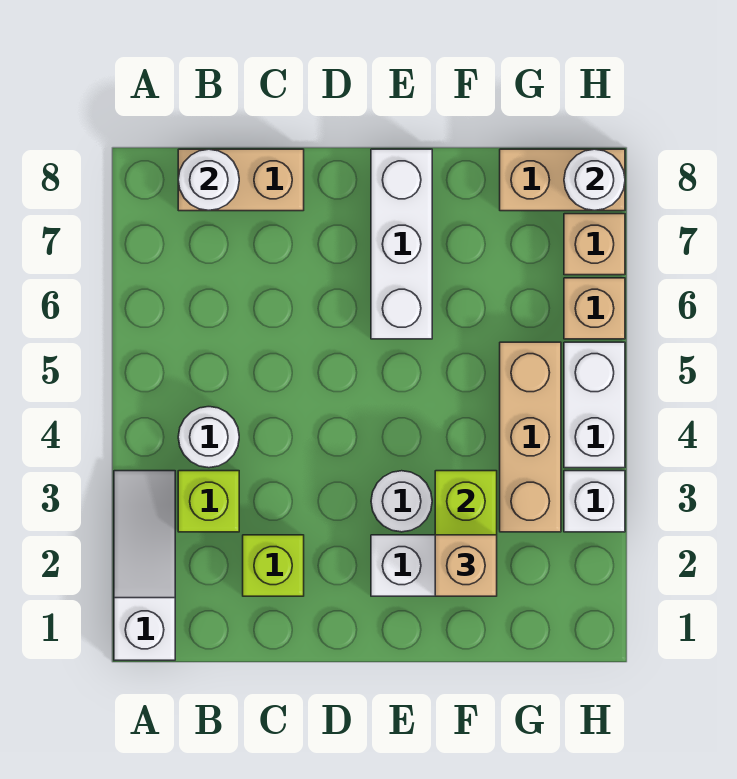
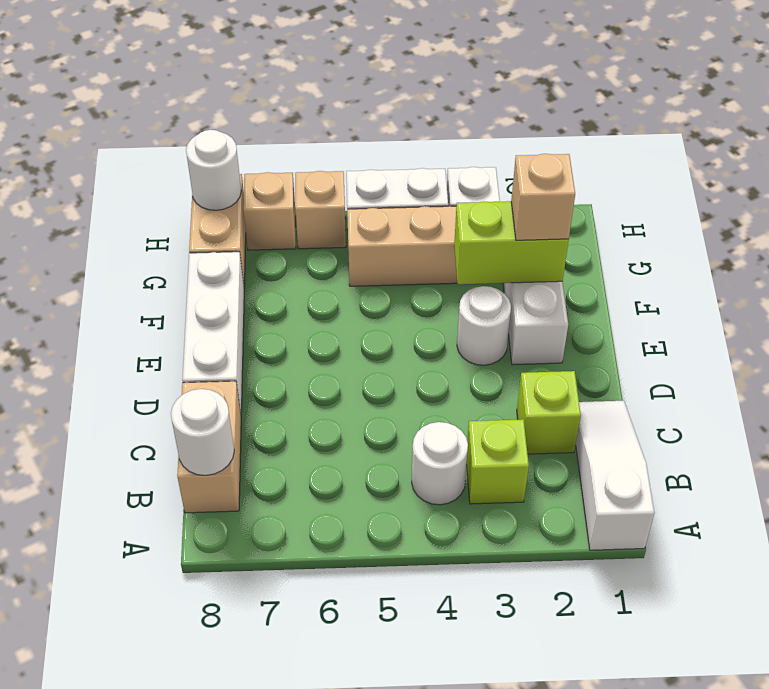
white 1x3 slope [114,471,175,660] -> white 1x3 slope turned to [576,401,654,550]
white 1x3 brick [371,149,432,339] -> white 1x3 brick turned to [182,252,244,412]

